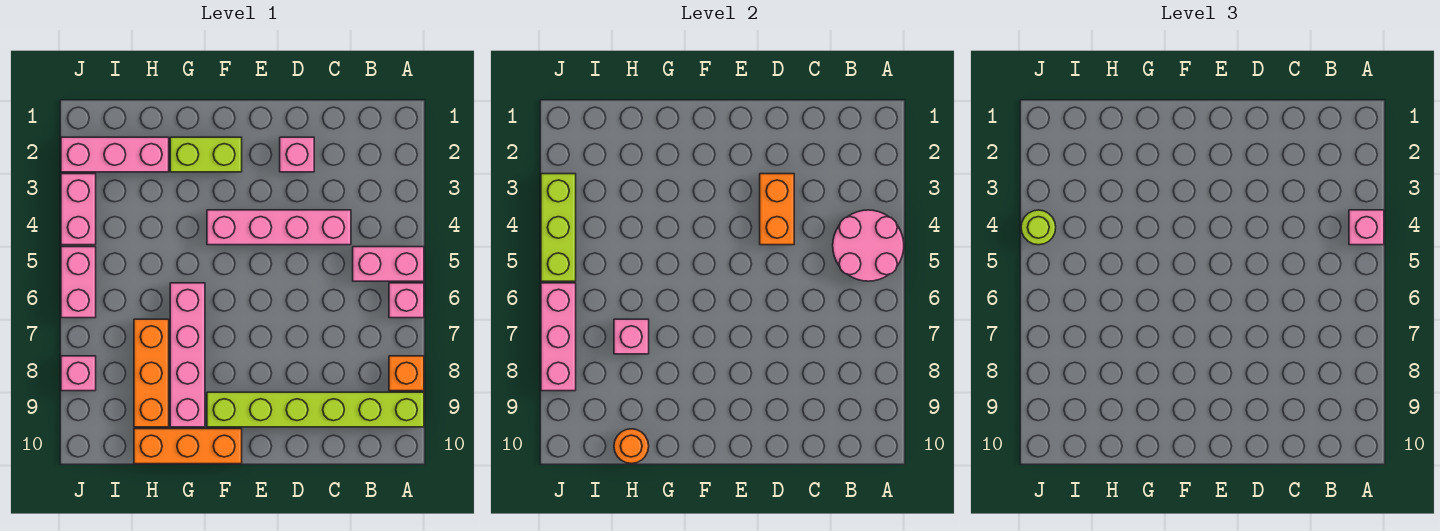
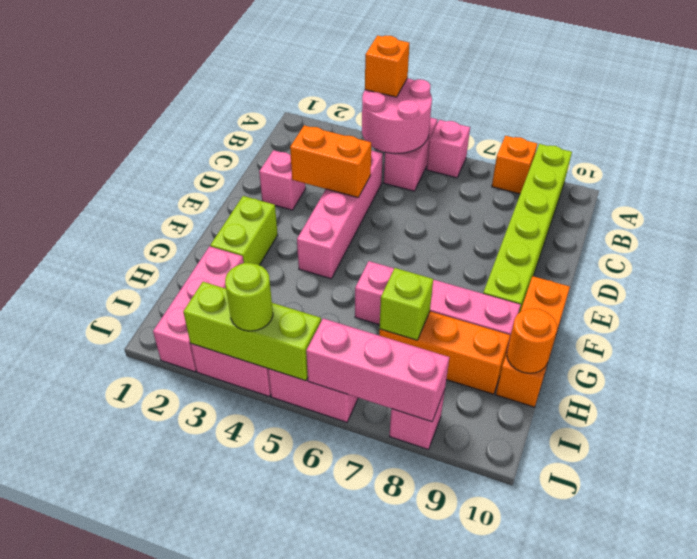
pink 1x1 brick [1349,210,1384,245] -> orange 1x1 brick [365,36,410,97]
pink 1x1 brick [614,319,649,354] -> lime 1x1 brick [380,268,433,340]

